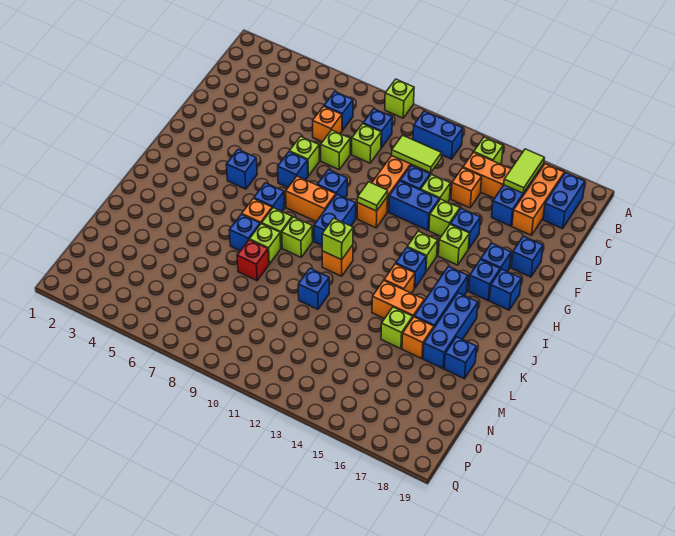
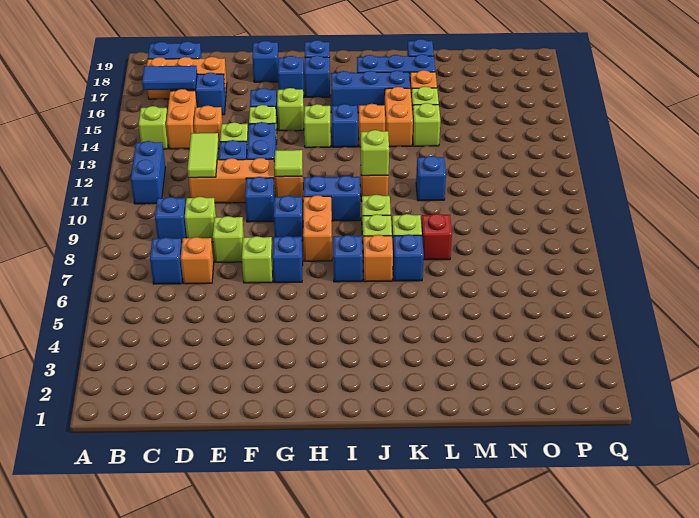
lime 1x1 brick [385,79,414,118] -> lime 1x1 brick moved to [412,103,440,146]
lime 1x2 tile [504,149,544,193] -> blue 1x2 tile [142,66,197,90]
blue 1x1 brick [226,149,257,189] -> blue 1x1 brick moved to [245,177,274,222]

